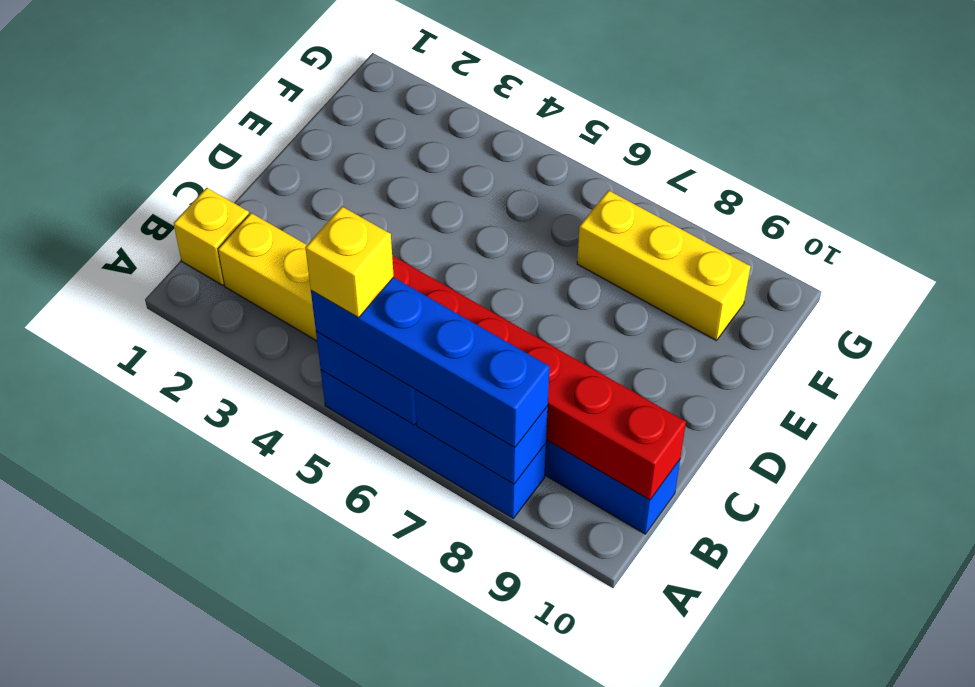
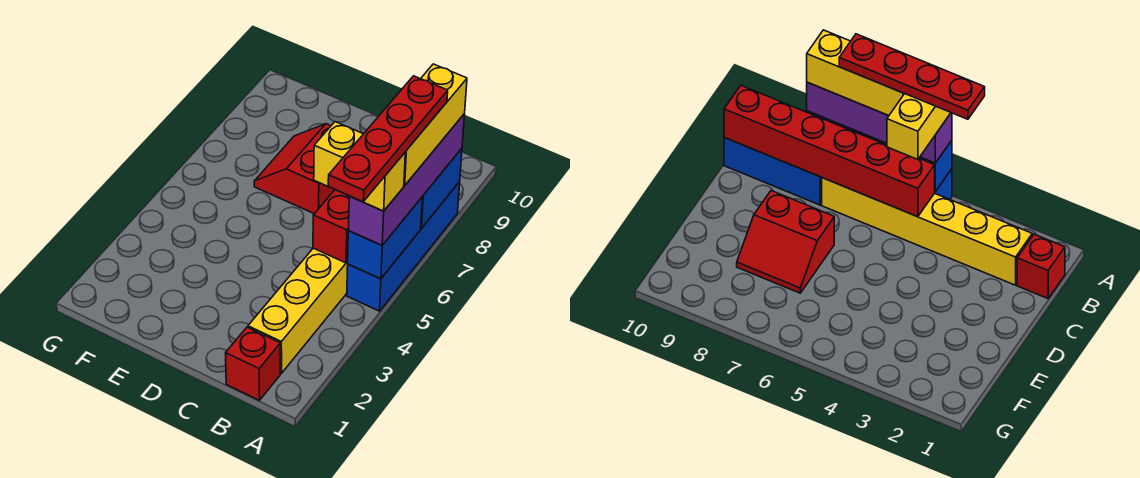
none -> red 1x4 plate [328,76,448,202]
blue 1x4 brick [311,277,550,447] -> purple 1x4 brick [349,114,465,245]
yellow 1x1 brick [305,206,394,318] -> yellow 1x2 brick [314,122,405,211]
yellow 1x1 brick [173,188,249,285] -> red 1x1 brick [226,327,280,400]
none -> red 2x2 slope [254,124,335,214]
yellow 1x3 brick [577,190,750,341] -> yellow 1x3 brick moved to [404,64,467,185]

